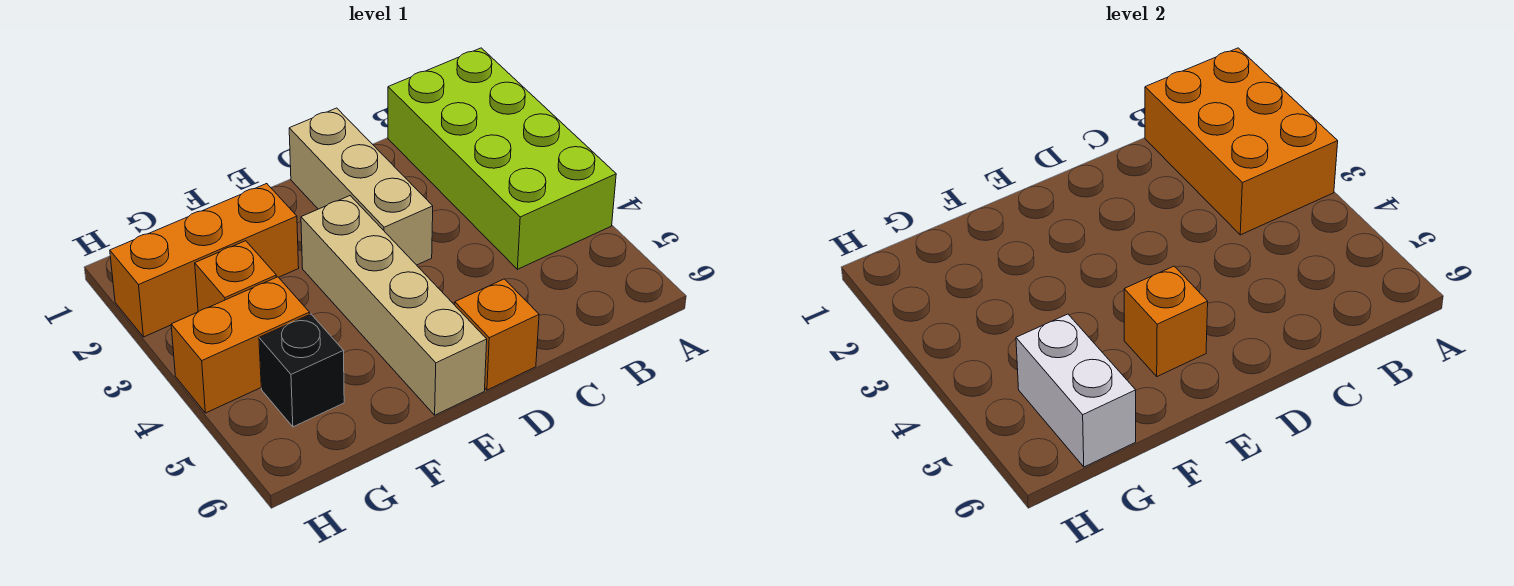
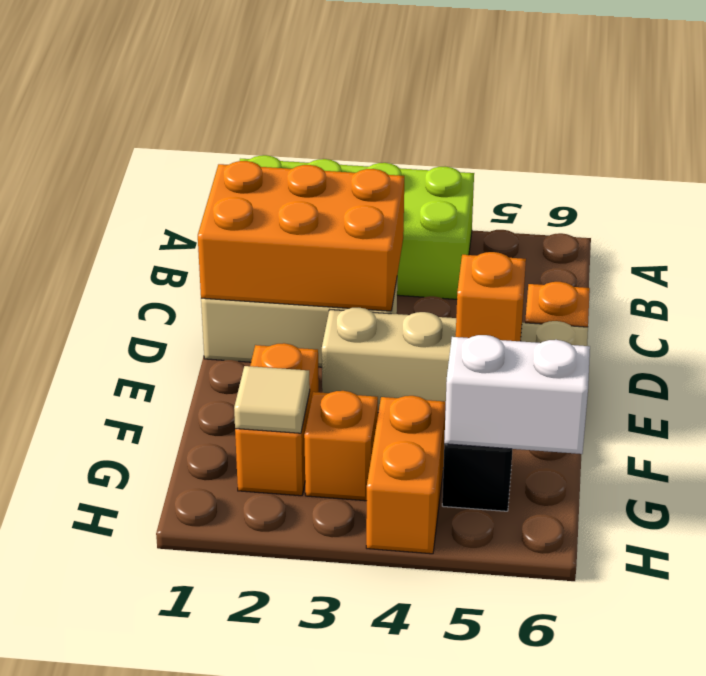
orange 2x3 brick [1145,48,1338,235] -> orange 2x3 brick moved to [198,161,404,311]
orange 1x3 brick [110,184,299,337] -> orange 1x2 brick [235,343,319,496]
none -> tan 1x1 tile [234,366,310,433]

